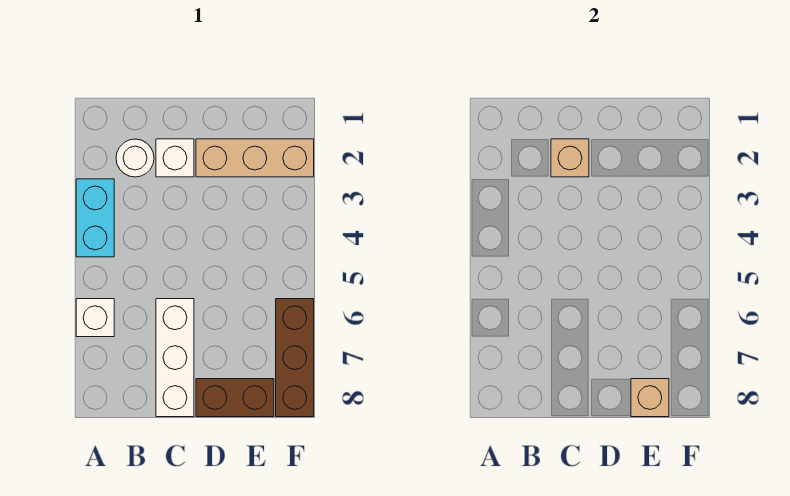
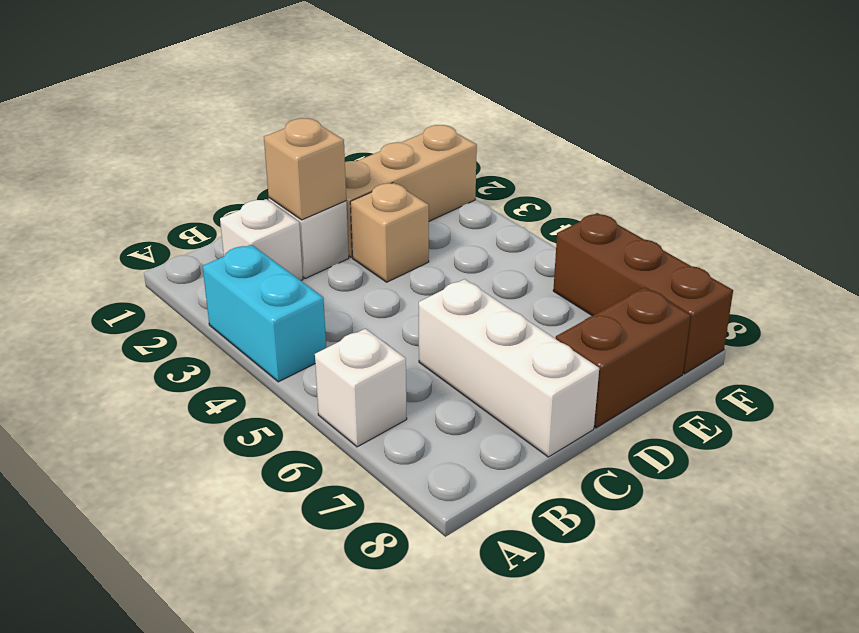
white 1x1 round brick [116,139,154,177] -> white 1x1 brick [220,199,303,281]
tan 1x1 brick [631,379,669,417] -> tan 1x1 brick moved to [350,183,429,282]

